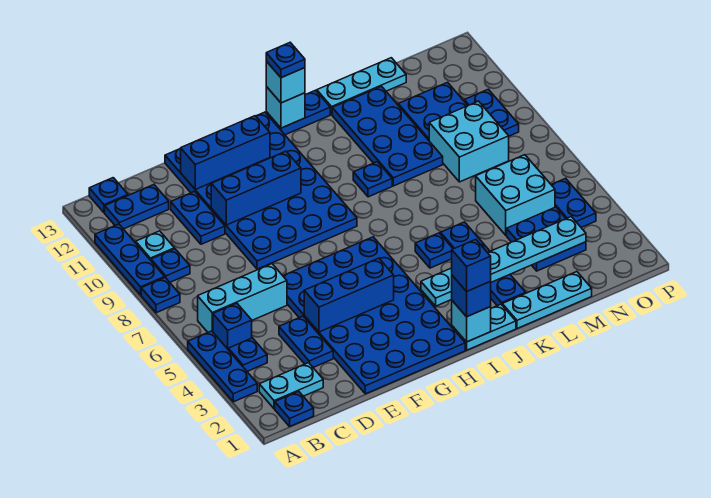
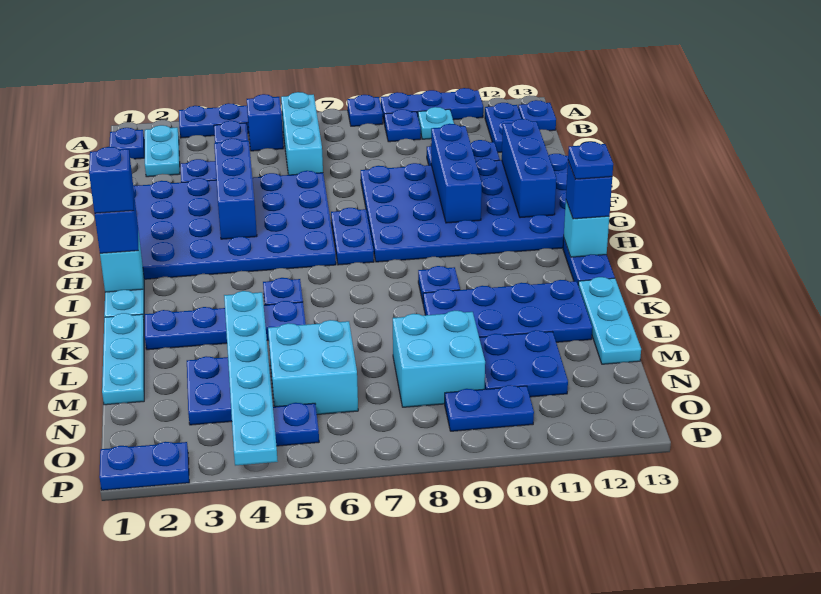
none -> blue 1x2 plate [331,208,374,265]
cyan 1x6 plate [421,217,586,306] -> cyan 1x6 plate moved to [224,291,278,466]
cyan 1x1 brick [266,61,305,103] -> blue 1x1 brick [566,161,612,219]
none -> blue 1x2 plate [99,442,189,490]

